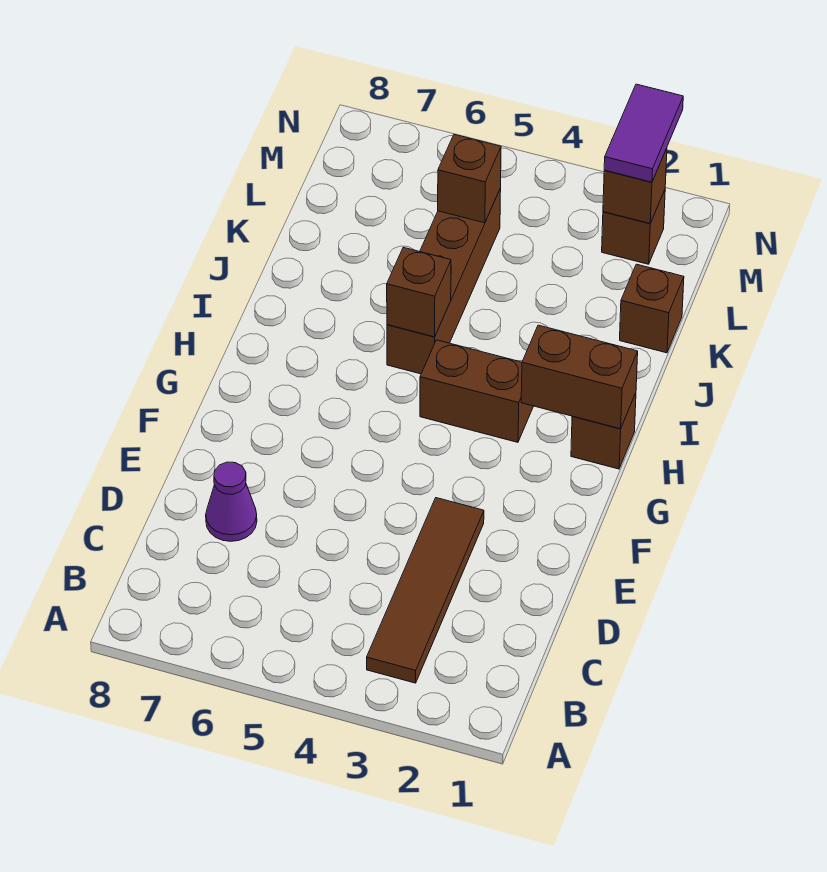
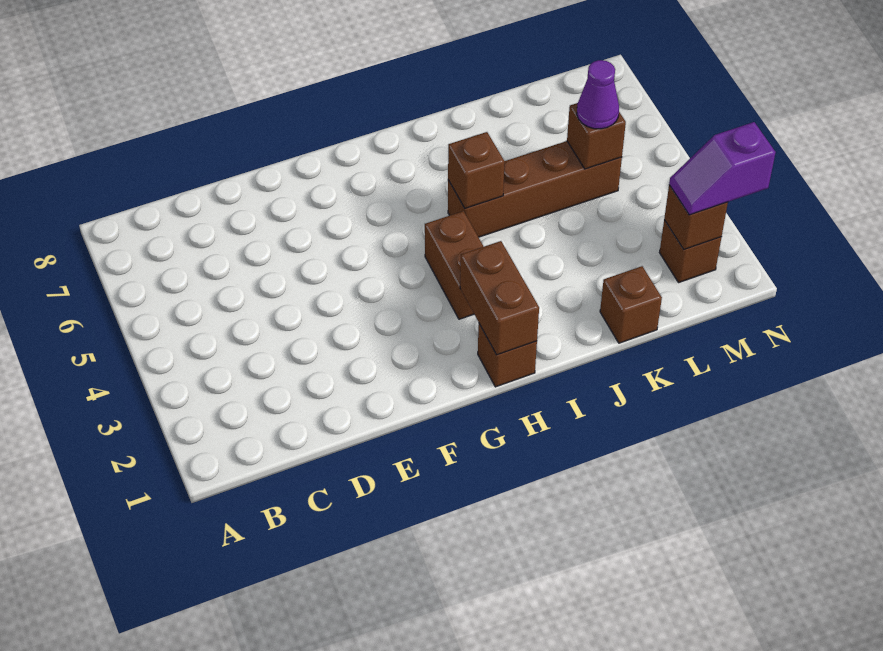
brown 1x4 tile [367,498,484,683] -> none
purple 1x1 cone [206,462,257,541] -> purple 1x1 cone moved to [577,60,619,129]
purple 1x2 tile [604,84,683,182] -> purple 1x2 slope [669,122,776,215]

